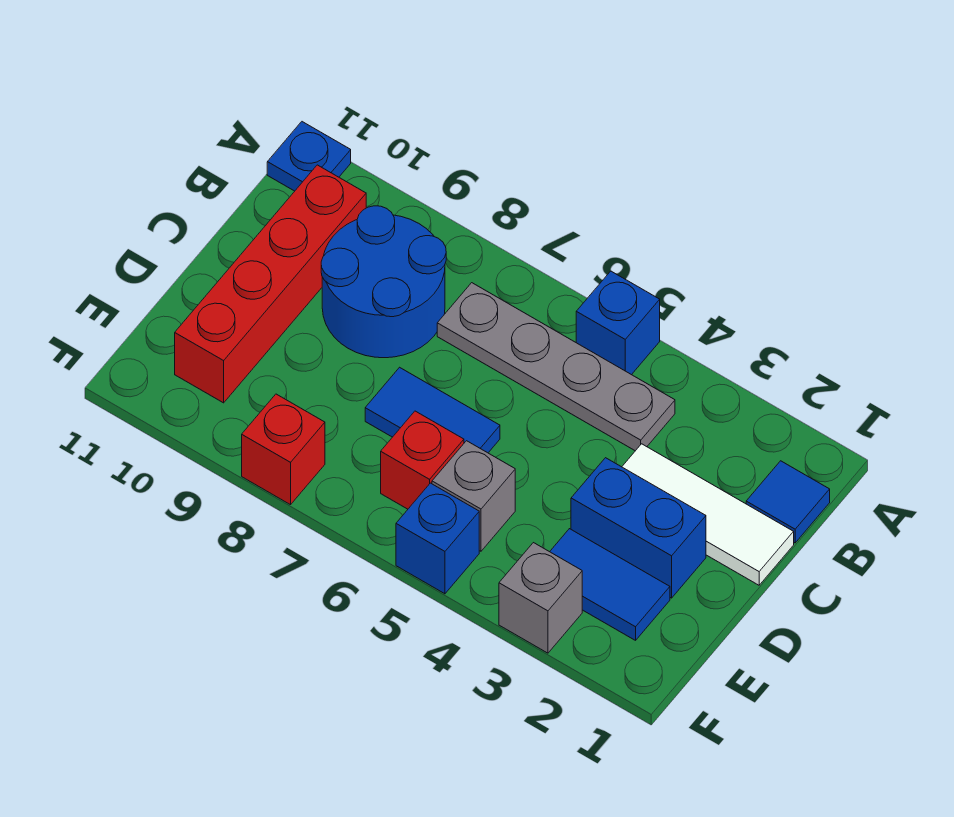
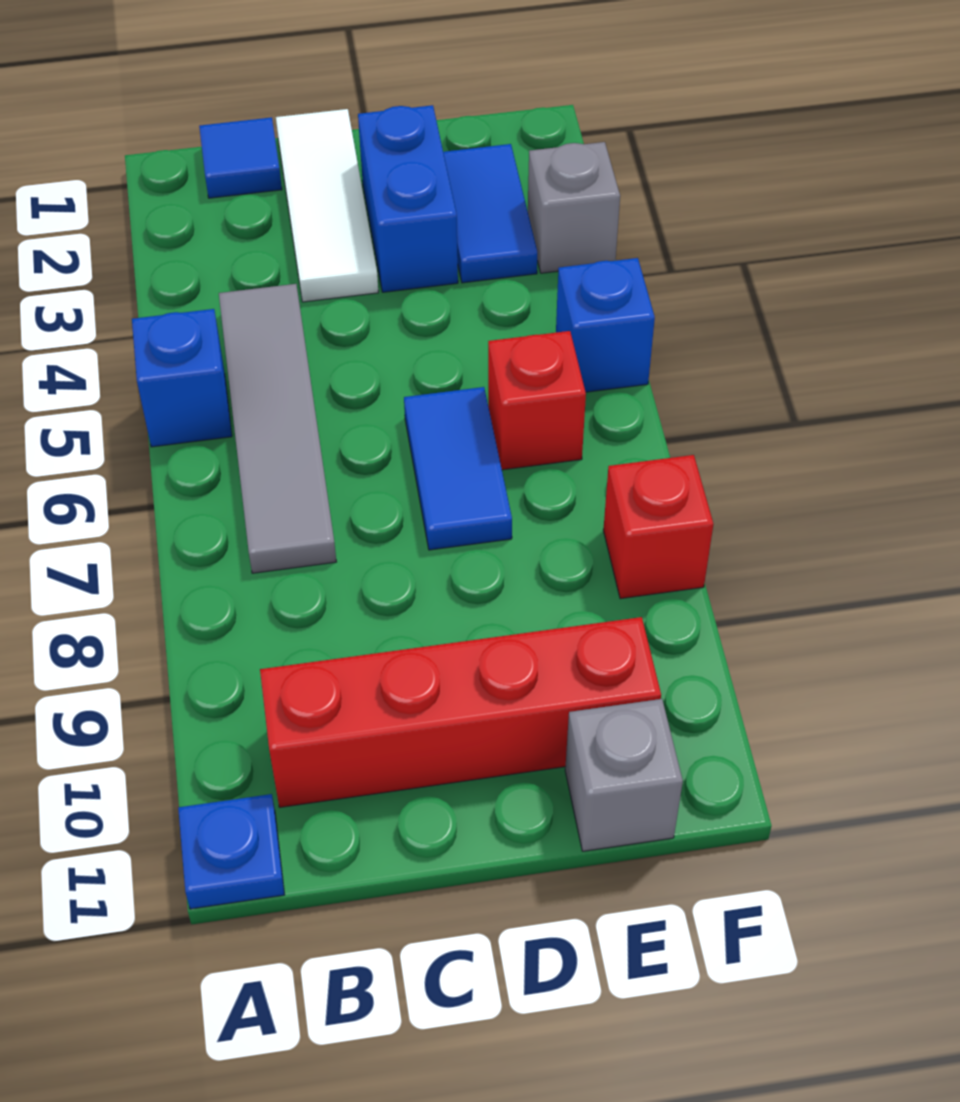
grey 1x4 plate [437,283,675,451] -> grey 1x4 tile [219,284,336,573]
blue 2x2 round brick [321,206,446,358] -> none
grey 1x1 brick [432,441,515,551] -> grey 1x1 brick moved to [565,699,683,851]

